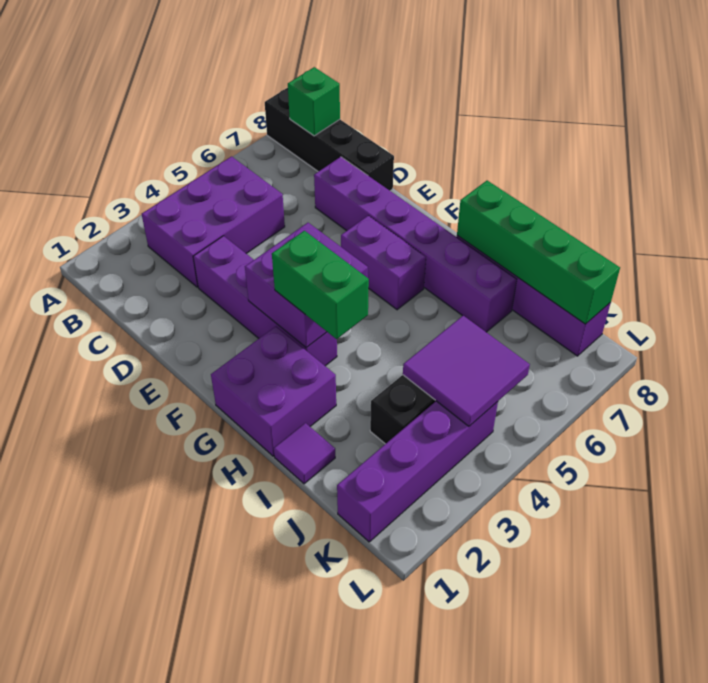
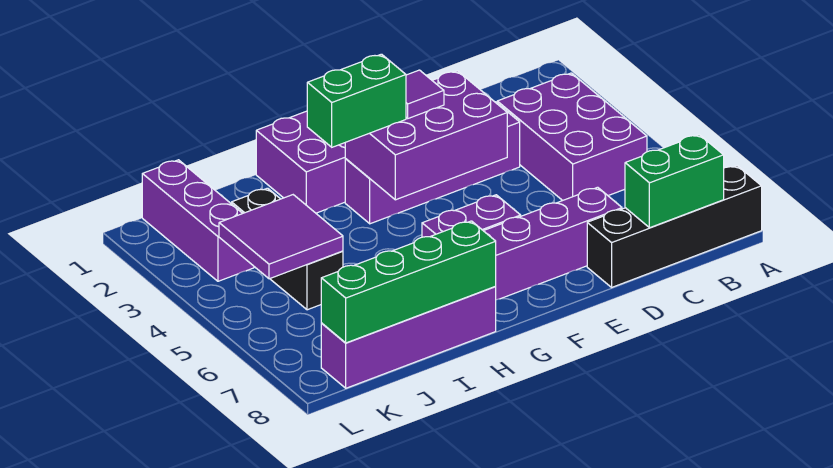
green 1x1 brick [288,67,340,136] -> green 1x2 brick [625,135,724,228]
purple 2x2 brick [245,223,368,348] -> purple 2x3 brick [345,71,507,200]
purple 1x1 tile [274,423,335,484] -> purple 1x1 tile moved to [406,70,444,118]
purple 1x4 brick [337,401,498,542] -> purple 1x3 brick [142,160,254,281]

